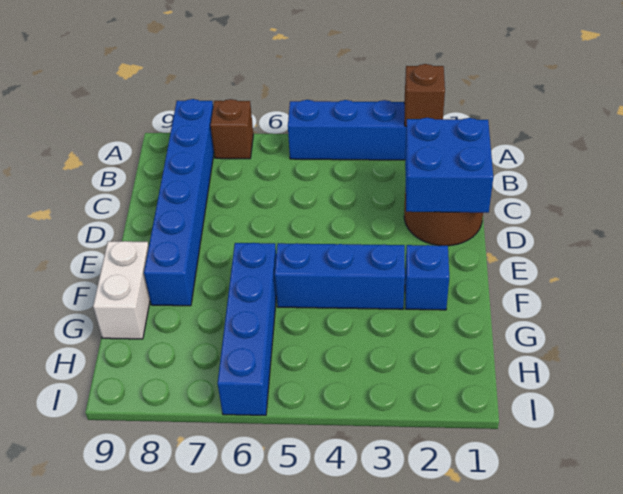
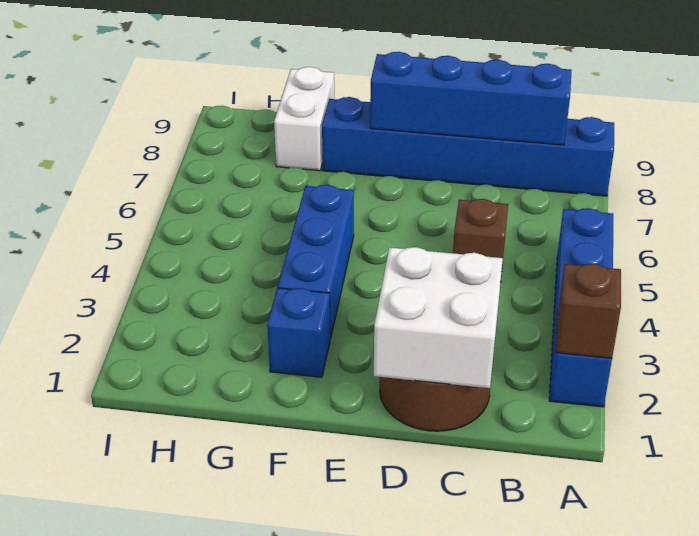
brown 1x1 brick [211,99,253,159] -> brown 1x1 brick moved to [453,199,508,282]
blue 2x2 brick [405,118,493,213] -> white 2x2 brick [374,247,503,388]
blue 1x4 brick [218,243,276,415] -> blue 1x4 brick moved to [370,52,572,145]
white 1x2 brick [93,241,150,339] -> white 1x2 brick turned to [274,67,334,171]

